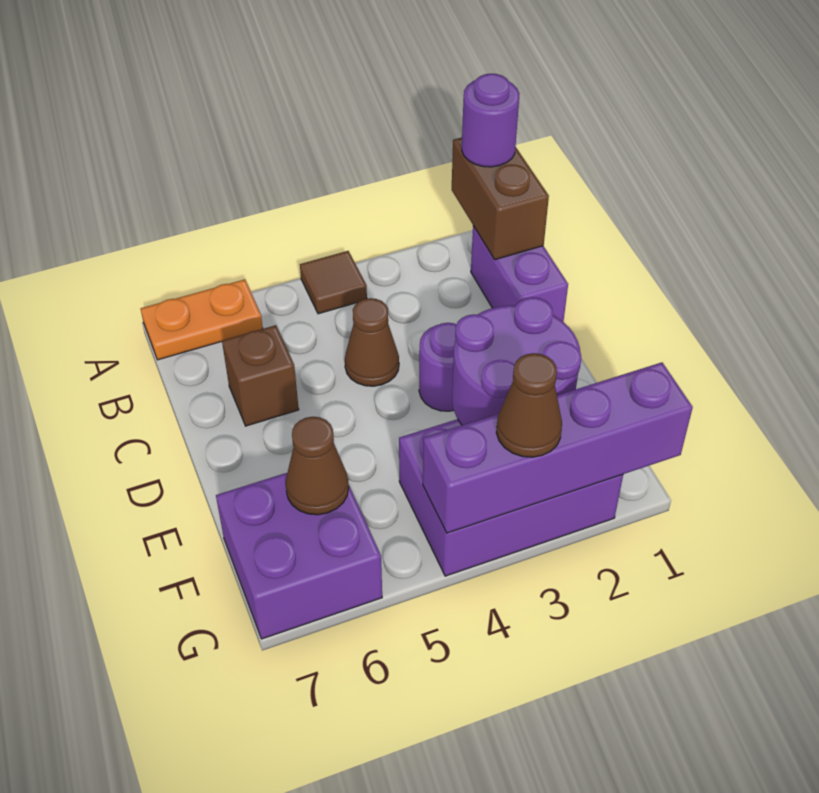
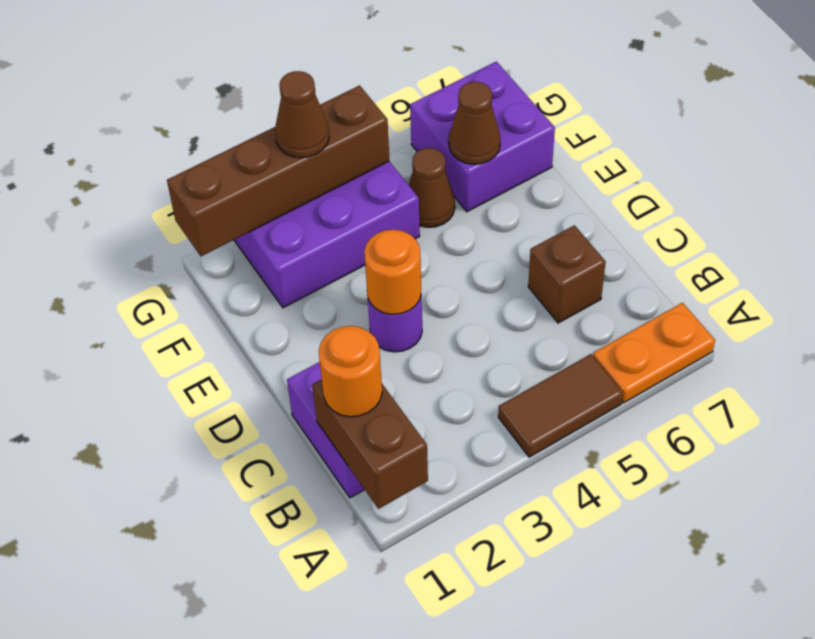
purple 1x1 round brick [462,74,520,167] -> none
brown 1x1 tile [300,251,367,314] -> brown 1x2 tile [498,354,623,457]
none -> orange 1x1 round brick [319,326,382,417]
brown 1x1 cone [345,298,399,386] -> brown 1x1 cone moved to [409,148,455,227]
none -> orange 1x1 round brick [364,230,421,315]
purple 2x2 round brick [452,297,581,425] -> none
purple 1x4 brick [423,362,693,533] -> brown 1x4 brick [167,85,389,256]

